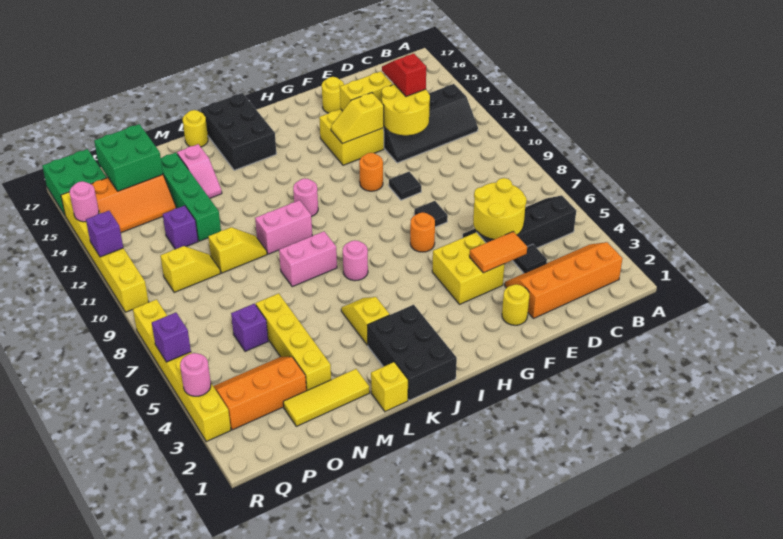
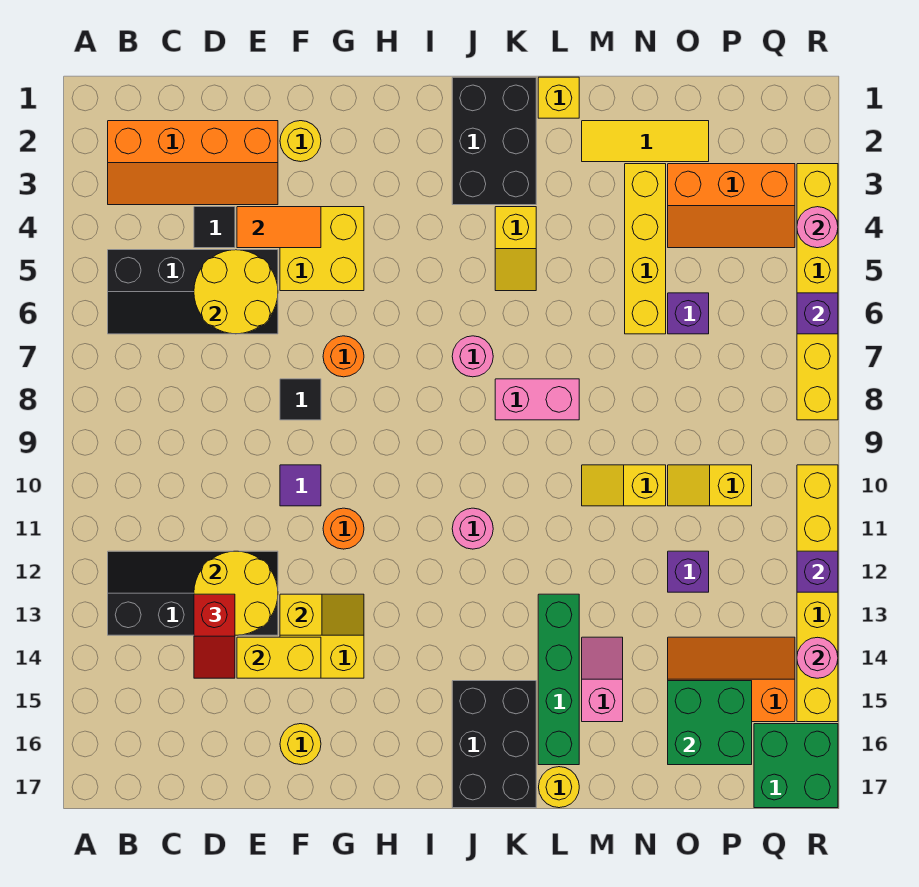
black 1x1 tile [389,172,421,200] -> purple 1x1 tile [280,465,321,506]
pink 1x2 brick [255,200,312,254] -> none
green 1x4 brick [161,153,221,241] -> green 1x4 brick moved to [538,594,579,765]

